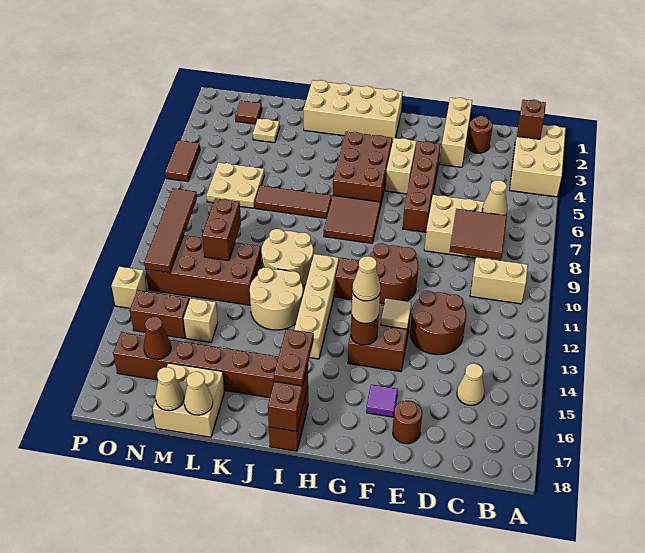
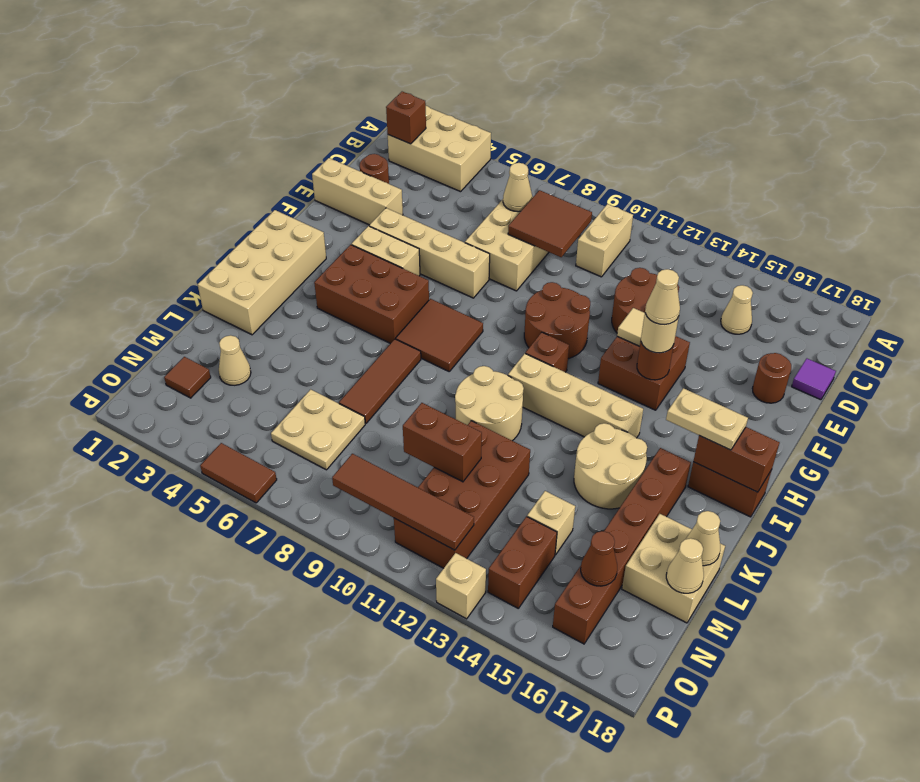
brown 1x4 brick [403,141,441,232] -> tan 1x4 brick [369,208,490,298]
purple 1x1 tile [366,385,398,417] -> purple 1x1 tile moved to [792,359,836,400]
brown 1x2 plate [274,329,314,386] -> tan 1x2 plate [666,388,748,450]
tan 2x2 round brick [250,267,303,330] -> tan 2x2 round brick moved to [574,423,647,509]
tan 1x1 plate [253,119,280,143] -> tan 1x1 cone [219,335,251,385]

